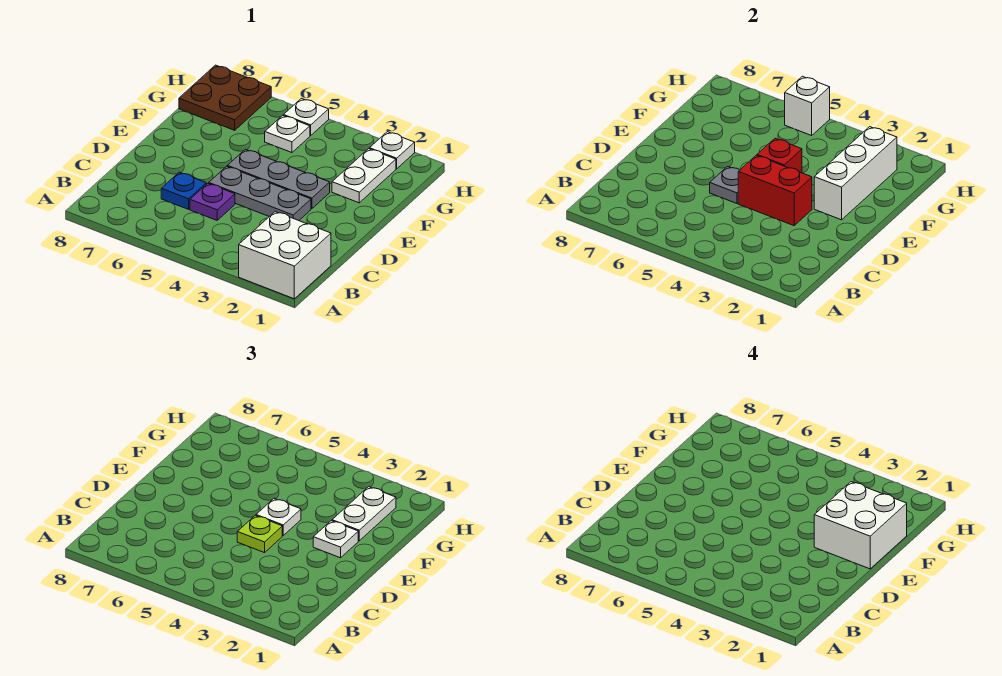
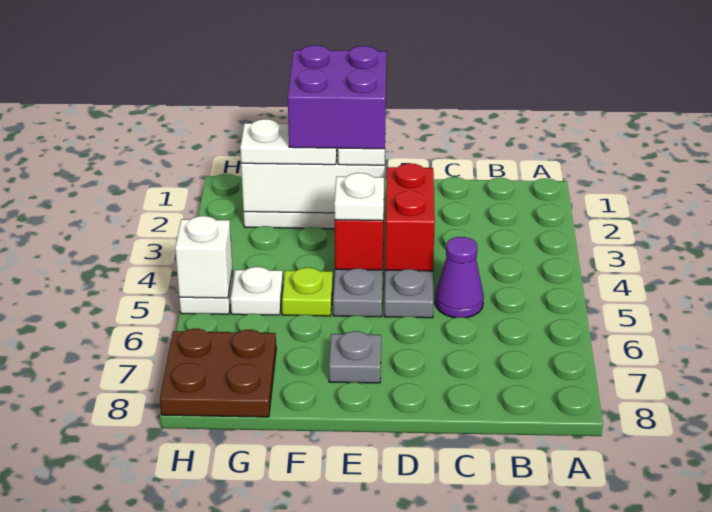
white 2x2 brick [239,212,331,299] -> none
purple 1x1 plate [190,183,235,220] -> purple 1x1 cone [435,237,484,318]
blue 1x1 plate [161,172,206,209] -> none
lime 1x1 plate [237,515,282,553] -> lime 1x1 plate moved to [282,268,333,316]
grey 1x1 plate [710,166,739,203] -> grey 1x1 plate moved to [329,331,381,383]
white 2x2 brick [814,482,907,569] -> purple 2x2 brick [288,45,387,149]
white 1x1 plate [369,132,415,169] -> none

